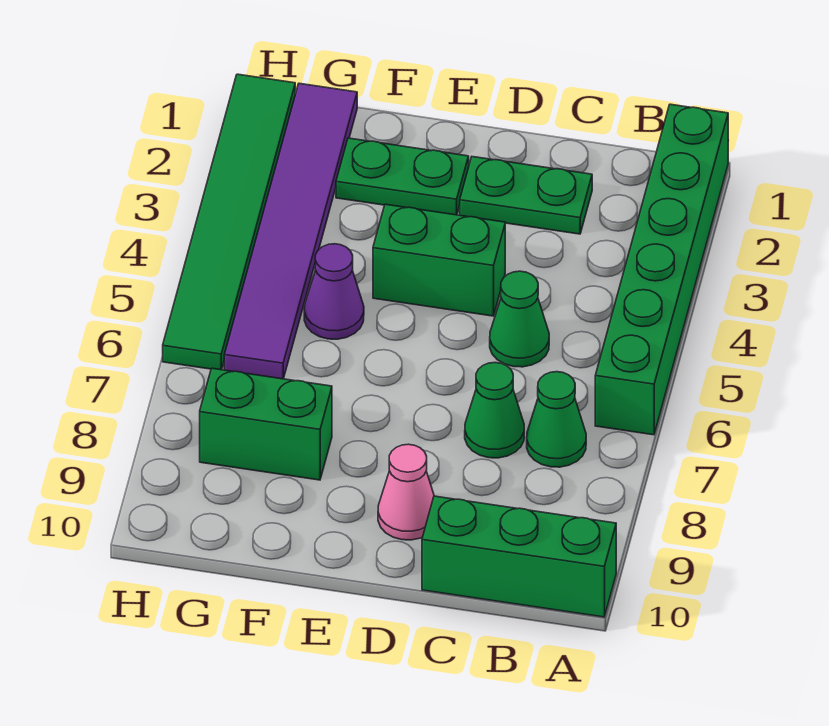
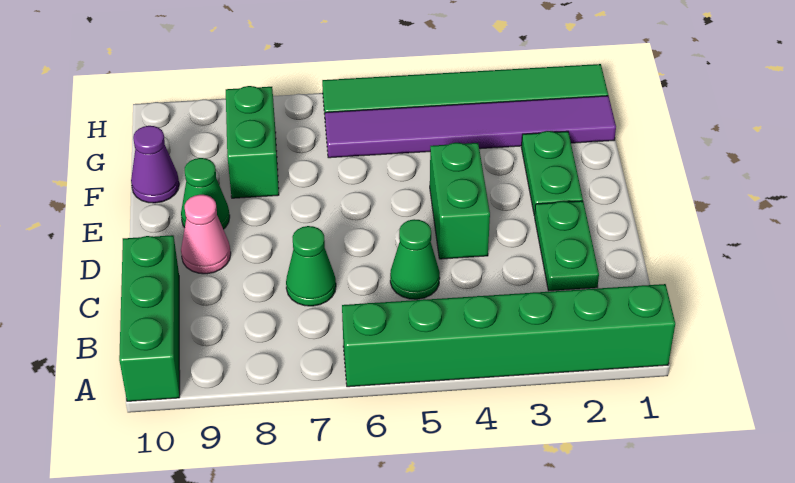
green 1x1 cone [527,372,586,467] -> green 1x1 cone moved to [181,158,230,229]
purple 1x1 cone [304,244,364,339] -> purple 1x1 cone moved to [131,126,179,203]

